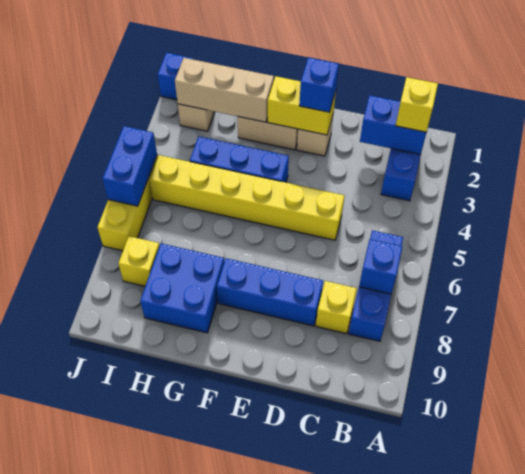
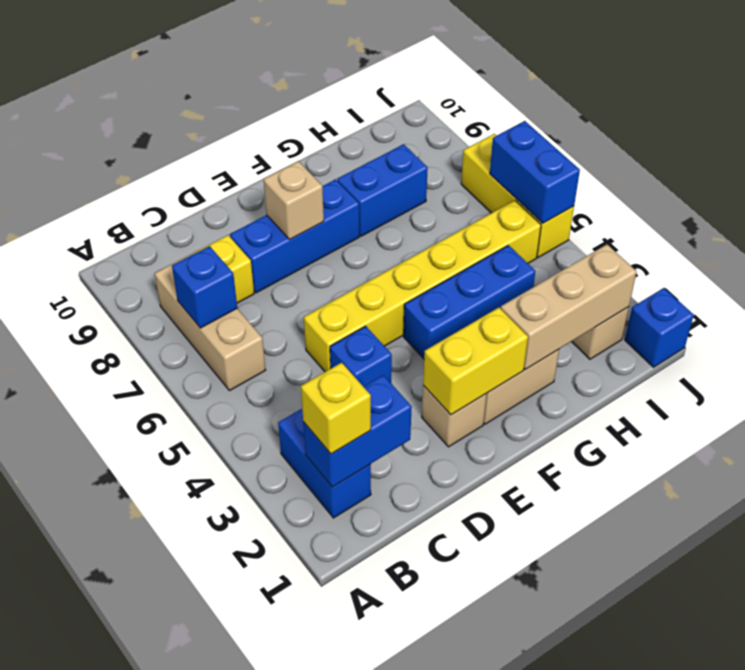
blue 1x3 brick [349,230,403,341] -> tan 1x3 brick [155,254,265,391]
blue 1x1 brick [299,58,339,112] -> blue 1x1 brick moved to [330,326,392,386]
none -> tan 1x1 brick [264,161,324,240]
blue 2x2 brick [140,243,224,333] -> blue 1x2 brick [337,144,428,236]
yellow 1x1 brick [118,236,160,286] -> none

